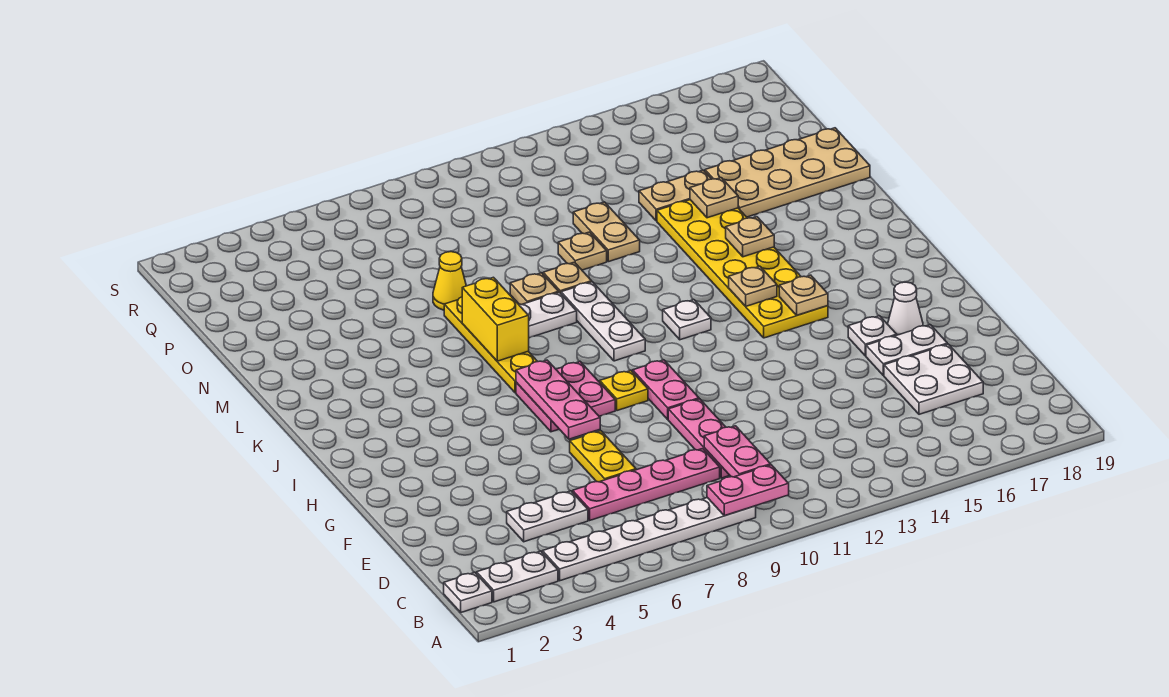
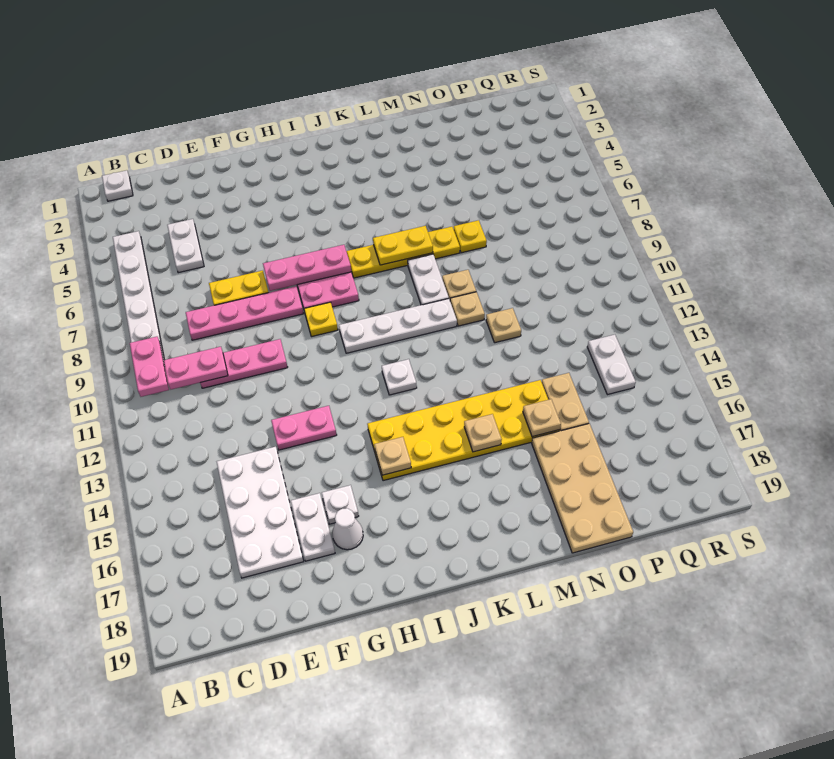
white 1x2 plate [477,551,558,602] -> white 1x2 plate moved to [587,335,636,395]
pink 1x4 plate [572,449,720,520] -> pink 1x4 plate turned to [186,286,304,340]
white 2x2 plate [884,344,983,414] -> white 2x4 plate [217,447,304,578]
pink 1x2 plate [633,360,699,419] -> pink 1x2 plate moved to [271,406,337,450]
white 1x3 plate [561,282,645,361] -> white 1x4 plate [339,299,457,353]
tan 1x1 plate [729,266,777,306] -> none
yellow 1x2 brick [462,277,529,361] -> yellow 1x2 plate [373,226,433,265]
yellow 1x1 cone [433,252,466,310] -> yellow 1x1 plate [454,220,487,253]
tan 1x2 plate [573,202,640,262] -> none

